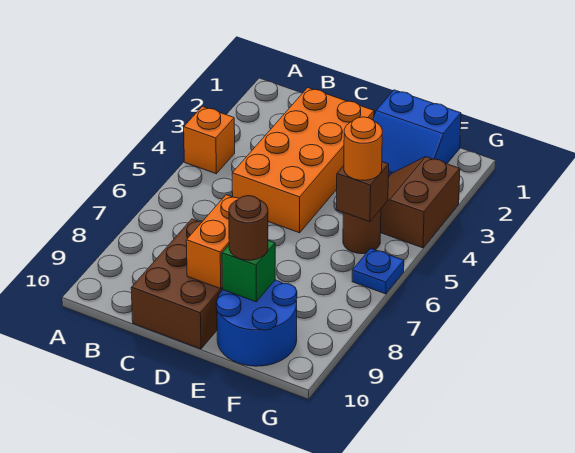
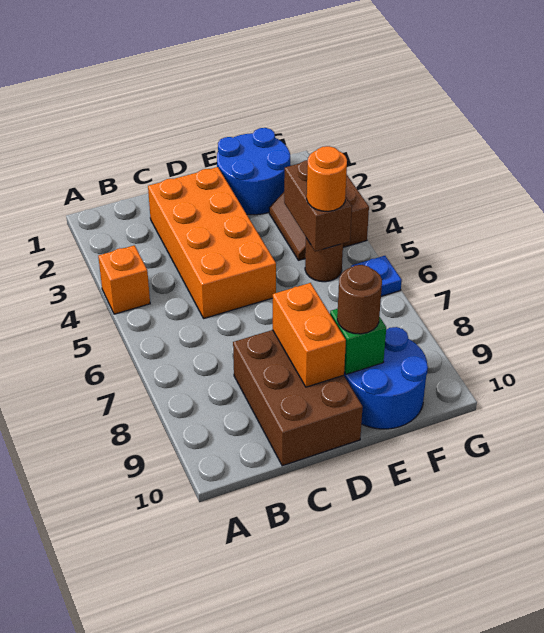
blue 2x2 slope [373,90,461,177] -> blue 2x2 round brick [217,128,290,215]
brown 1x1 brick [336,162,389,222] -> brown 1x2 brick [284,160,352,251]

